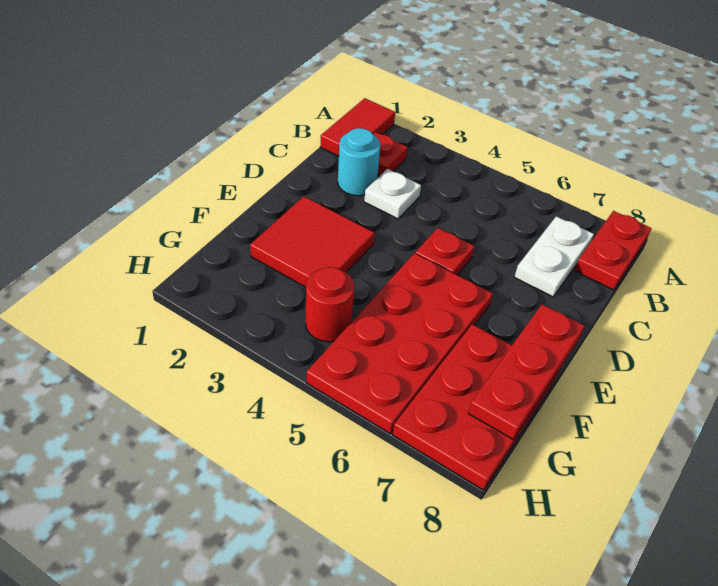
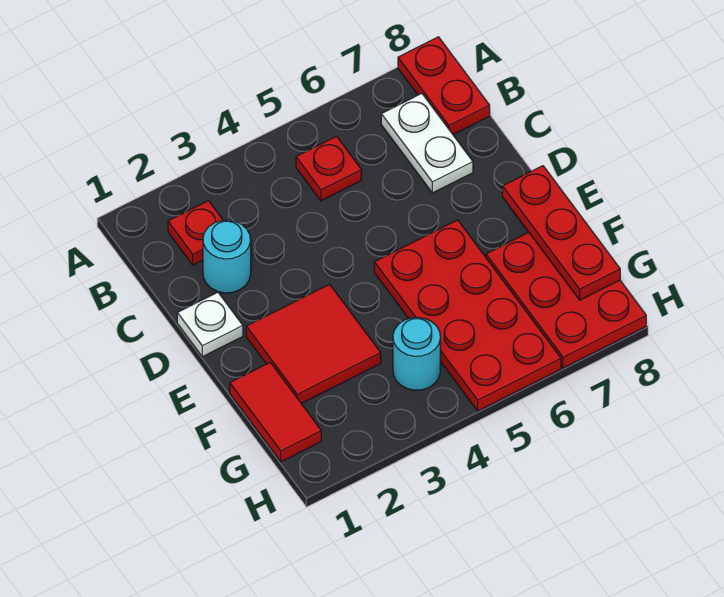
red 1x2 tile [320,98,395,156] -> red 1x2 tile moved to [230,362,321,462]
white 1x1 plate [364,169,421,219] -> white 1x1 plate moved to [177,292,243,357]
red 1x1 plate [415,228,475,275] -> red 1x1 plate moved to [296,136,361,201]
red 1x1 round brick [306,267,354,342] -> cyan 1x1 round brick [393,317,440,390]

